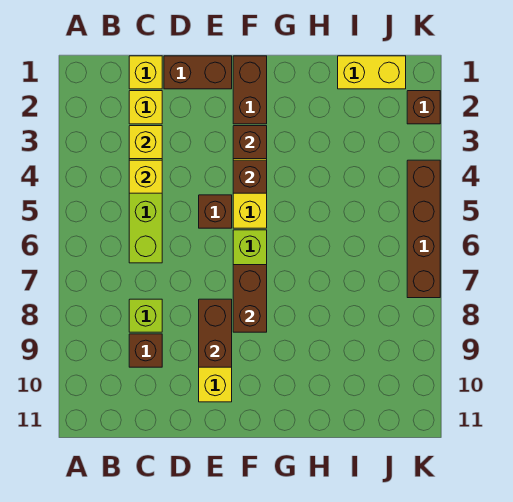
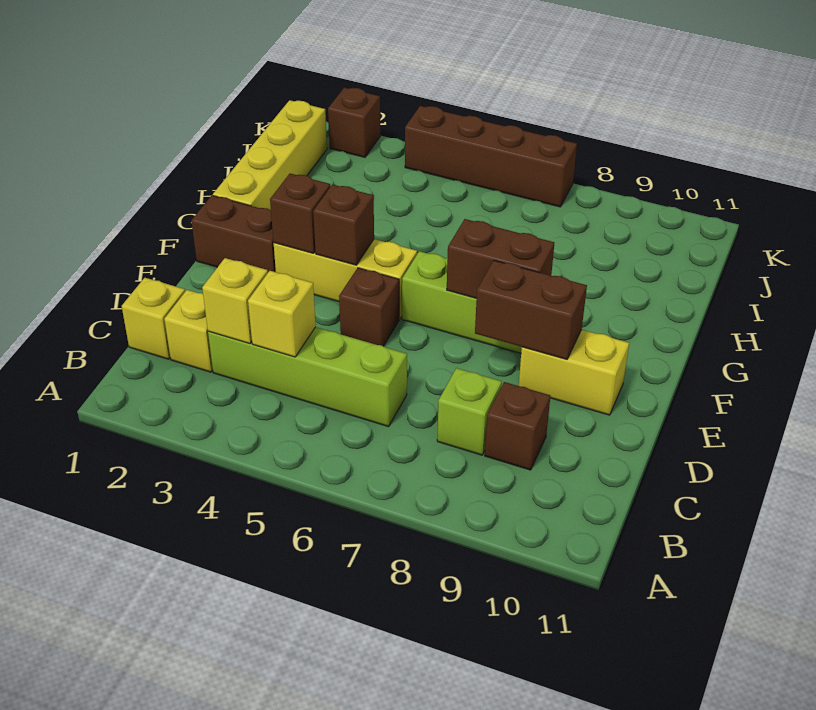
brown 1x2 brick [164,56,232,89] -> none
yellow 1x2 brick [338,56,406,89] -> yellow 1x4 brick [213,100,327,210]

